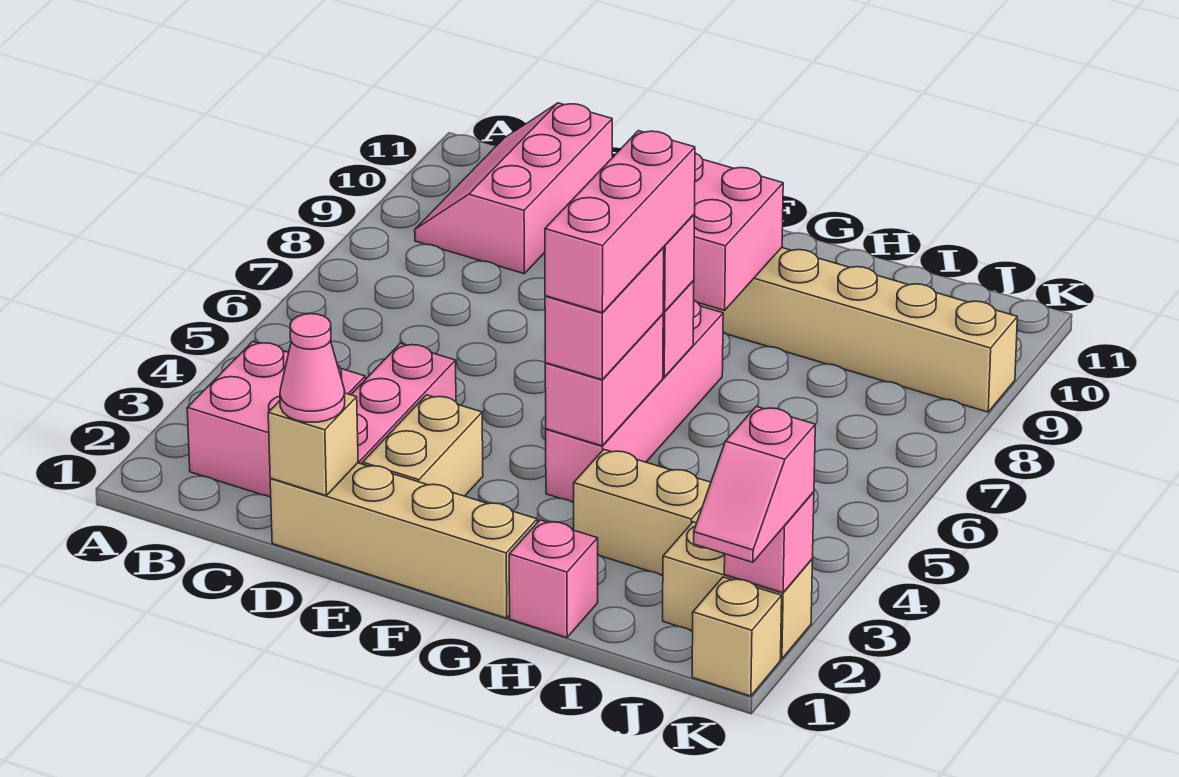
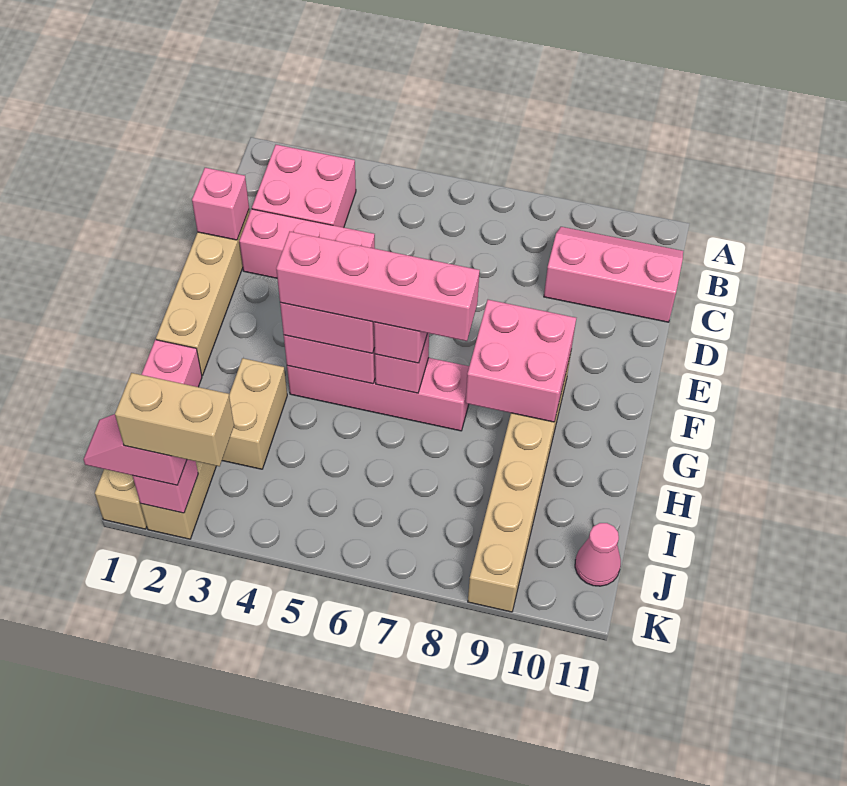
tan 1x1 brick [268,393,358,495] -> pink 1x1 brick [192,168,249,240]
pink 1x1 cone [280,314,345,422] -> pink 1x1 cone moved to [575,523,621,586]
tan 1x2 brick [363,395,483,496] -> tan 1x2 brick moved to [115,373,234,466]
pink 1x3 brick [545,131,695,313] -> pink 1x4 brick [276,232,480,341]

